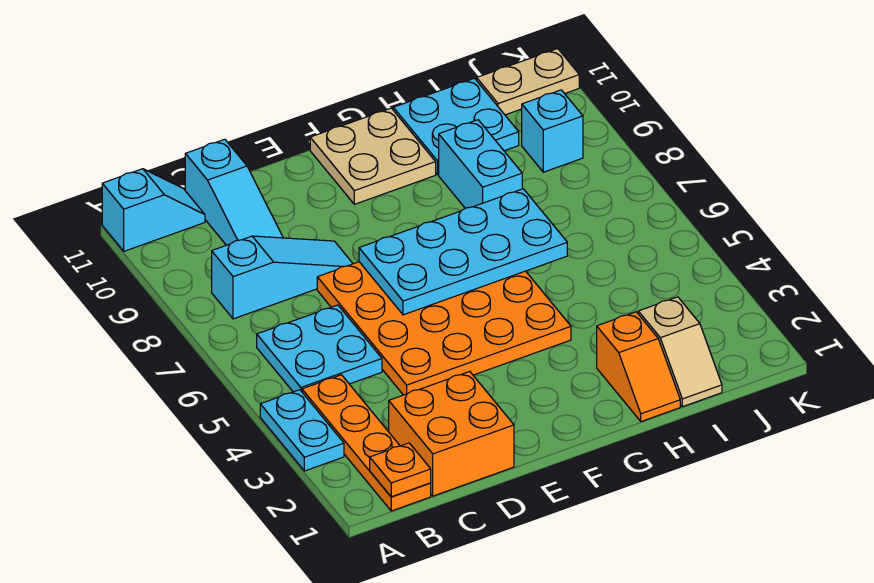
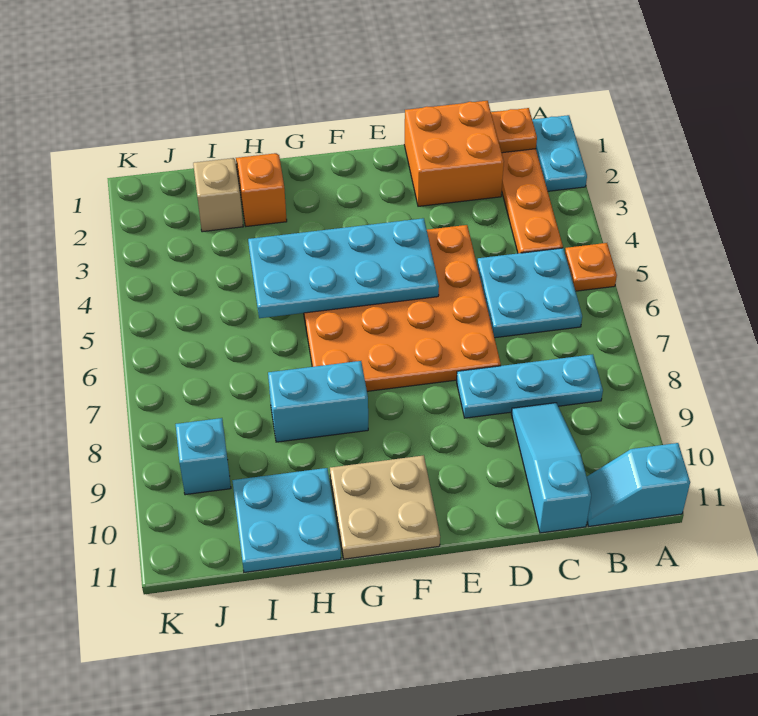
cyan 1x2 plate [260,390,344,471] -> cyan 1x2 plate moved to [532,115,587,191]
none -> orange 1x1 plate [565,243,617,291]
cyan 1x3 slope [212,236,353,319] -> cyan 1x3 plate [457,354,603,418]
cyan 2x4 plate [359,189,567,315] -> cyan 2x4 plate moved to [248,218,439,318]
cyan 1x2 brick [439,120,522,208] -> cyan 1x2 brick turned to [268,361,368,442]
tan 1x2 plate [477,49,579,115] -> none

